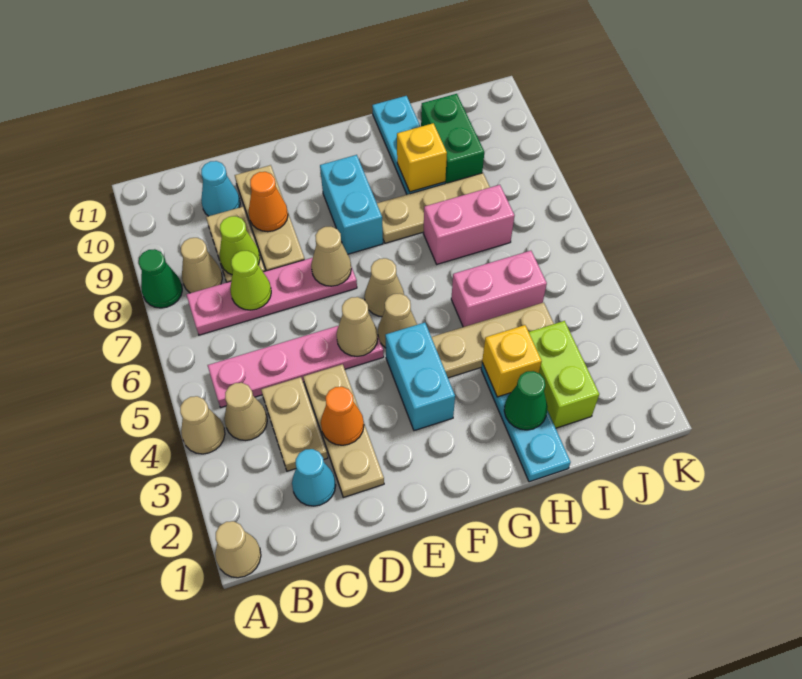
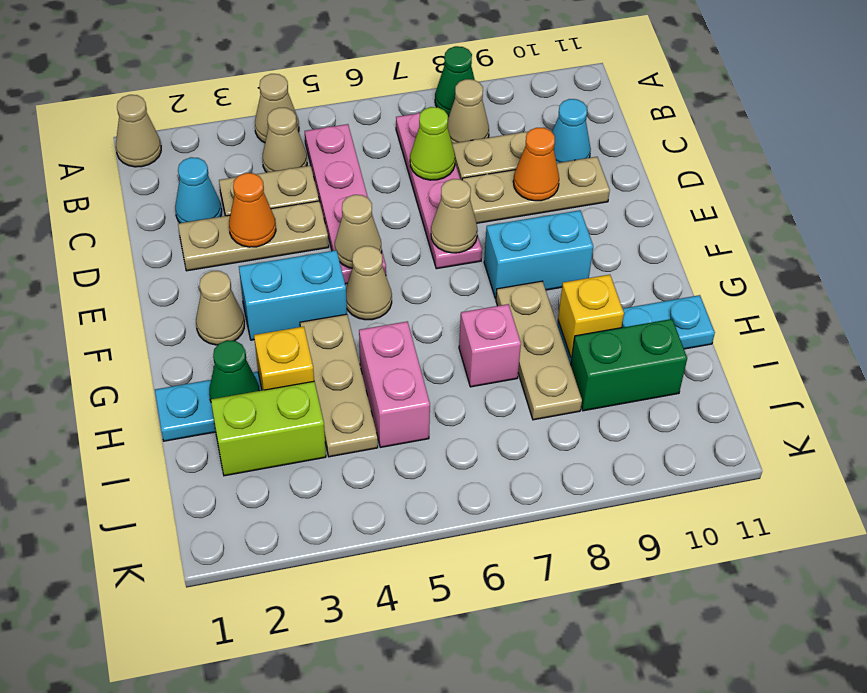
lime 1x1 cone [220,216,260,274] -> none
tan 1x1 cone [365,258,404,317] -> tan 1x1 cone moved to [196,271,244,345]
pink 1x2 brick [423,185,515,264] -> pink 1x1 brick [459,304,521,387]

